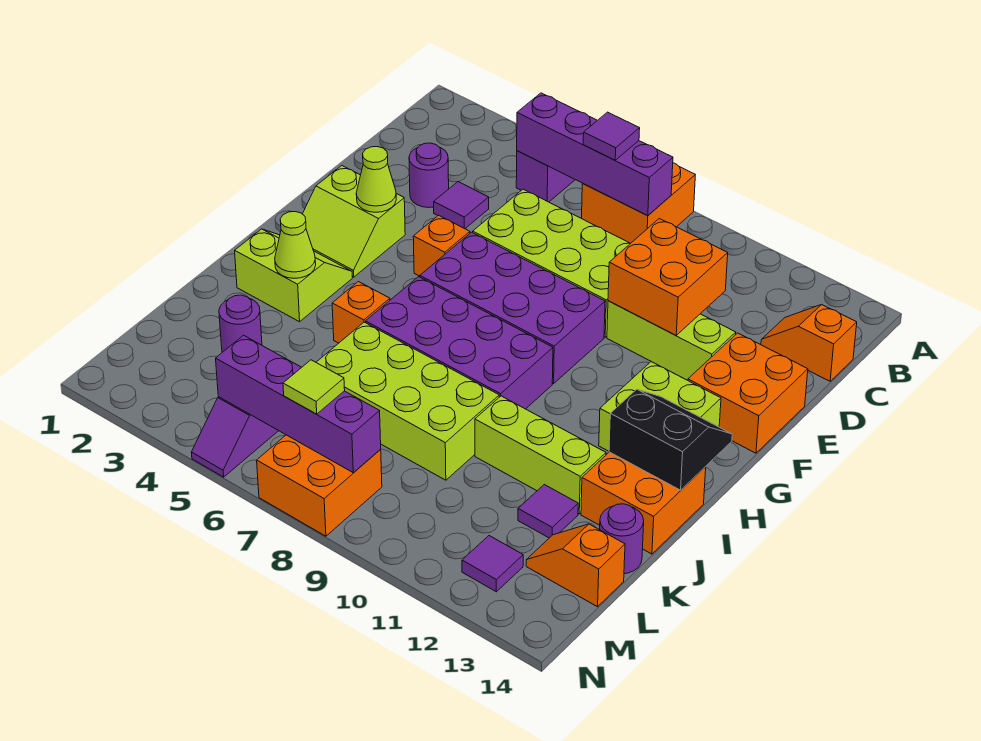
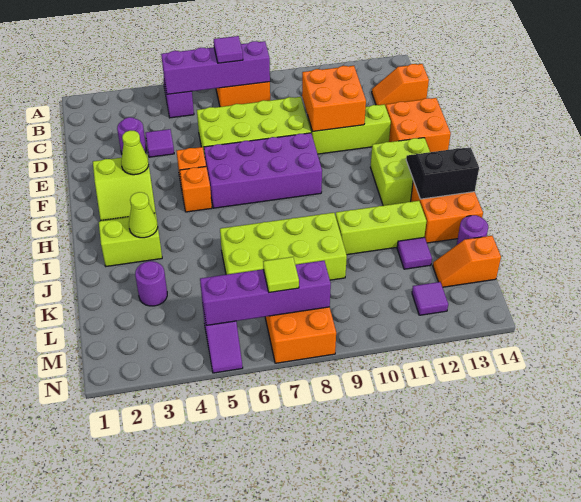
purple 2x4 brick [366,277,553,409] -> none
orange 1x1 brick [332,282,390,343] -> orange 1x1 brick moved to [180,167,212,212]

